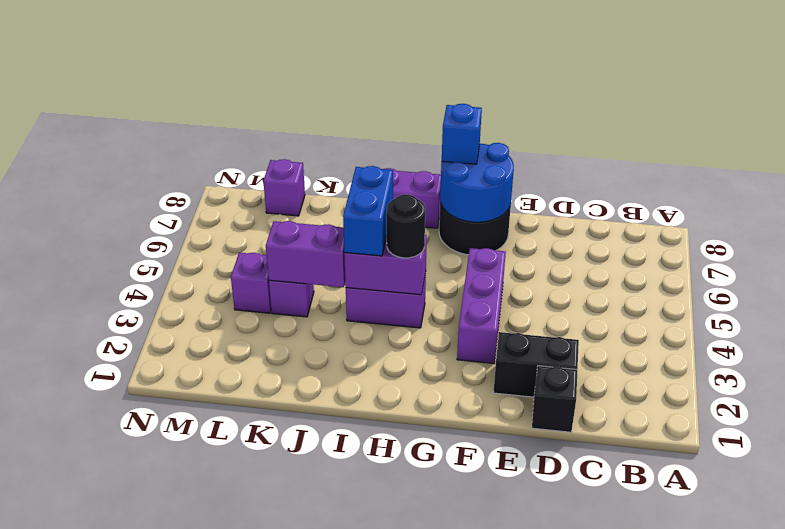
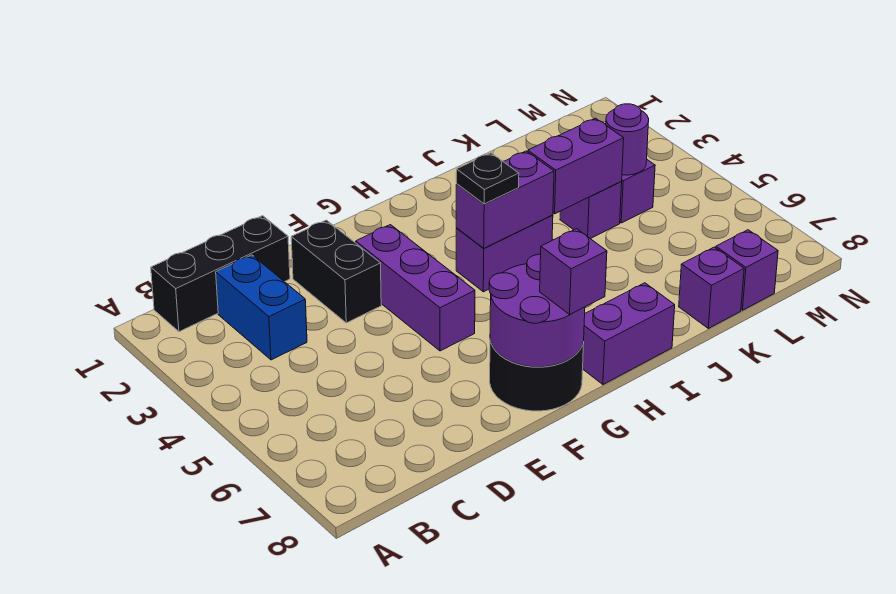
black 1x1 brick [532,366,577,432] -> black 1x3 brick [151,216,290,332]
black 1x2 brick [493,332,579,397] -> black 1x2 brick turned to [291,220,381,323]
blue 2x2 round brick [440,143,514,222] -> purple 2x2 round brick [489,254,585,367]
blue 1x1 brick [442,104,482,164] -> purple 1x1 brick [540,229,607,314]
black 1x1 round brick [387,194,425,258] -> black 1x1 plate [456,153,519,204]
blue 1x2 brick [343,166,393,256] -> blue 1x2 brick moved to [216,255,307,360]
none -> purple 1x1 brick [679,247,744,328]
none -> purple 1x1 round brick [606,104,649,175]

